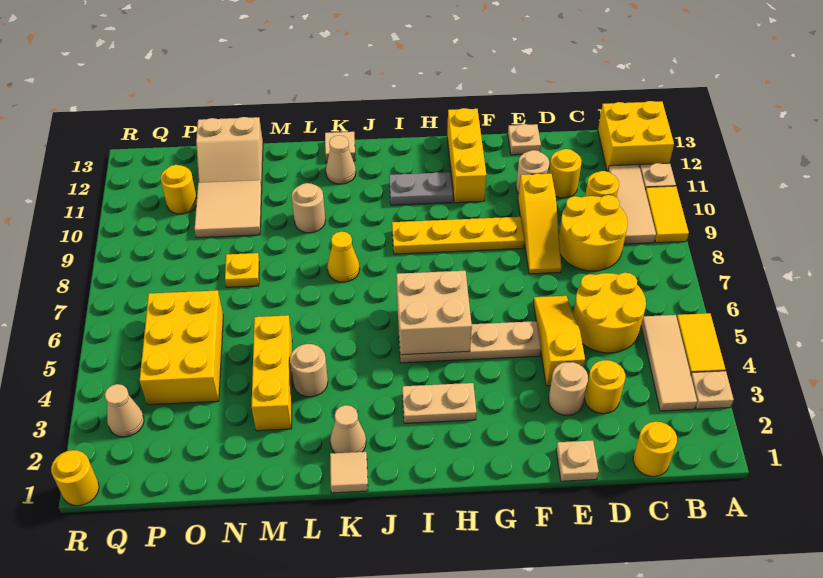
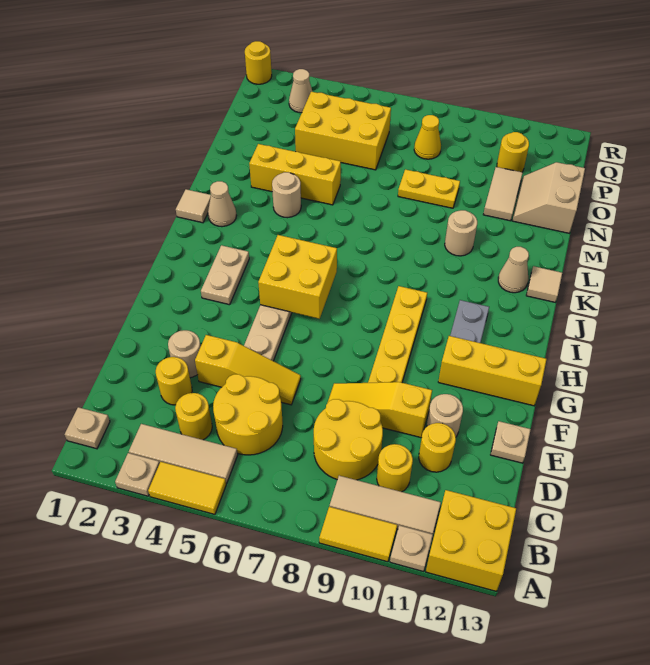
yellow 1x1 round brick [633,422,677,477] -> yellow 1x1 round brick moved to [175,393,212,440]
tan 1x1 plate [556,441,599,481] -> tan 1x1 plate moved to [65,407,110,449]
tan 2x2 brick [396,271,472,355] -> yellow 2x2 brick [258,235,337,319]
yellow 1x1 cone [327,232,360,282] -> yellow 1x1 cone moved to [414,115,441,159]
yellow 1x1 plate [225,253,259,287] -> yellow 1x2 plate [398,169,460,208]
tan 2x2 tile [195,180,262,238] -> tan 1x2 tile [483,167,523,221]

